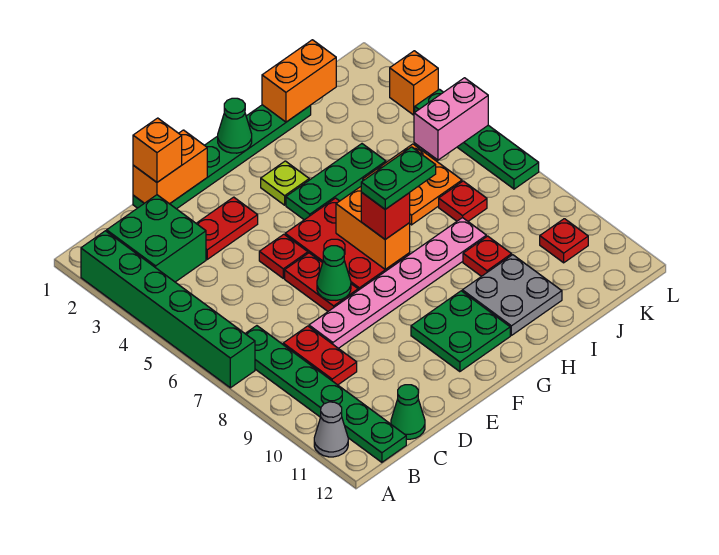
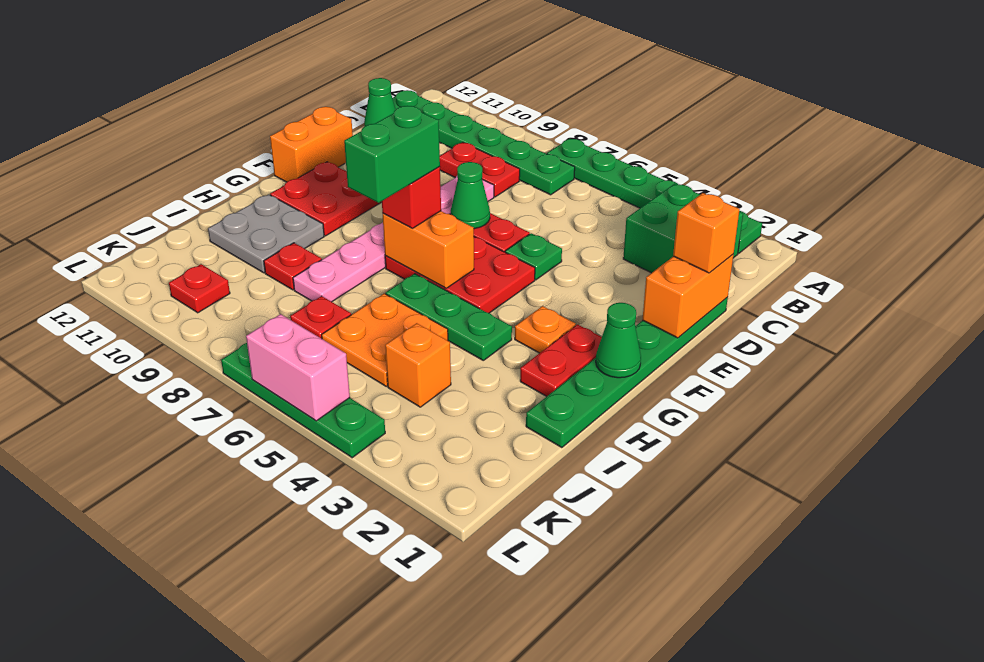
green 1x6 brick [81,231,255,388] -> green 1x6 plate [547,139,762,254]
grey 1x1 cone [314,402,348,457] -> none
red 1x2 plate [196,197,258,259] -> red 1x2 plate moved to [520,325,602,397]
red 1x1 plate [259,234,308,278] -> green 1x1 plate [505,233,562,280]
green 2x2 plate [411,291,510,372] -> red 2x2 plate [270,162,381,236]
lime 1x1 plate [261,161,309,205] -> orange 1x1 plate [515,306,576,353]
green 1x3 plate [286,144,386,220] -> green 1x3 plate turned to [386,274,512,360]
green 1x2 plate [361,147,436,209] -> green 1x2 brick [344,106,440,203]
orange 1x2 brick [262,40,336,122] -> orange 1x2 brick moved to [270,107,353,182]
pink 1x2 brick [414,78,488,160] -> pink 1x2 brick turned to [246,314,350,421]
orange 1x1 brick [390,51,438,115] -> orange 1x1 brick moved to [385,323,451,407]

